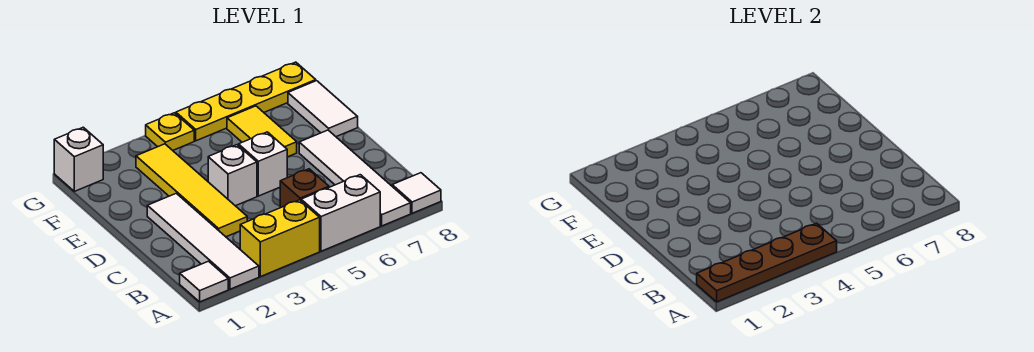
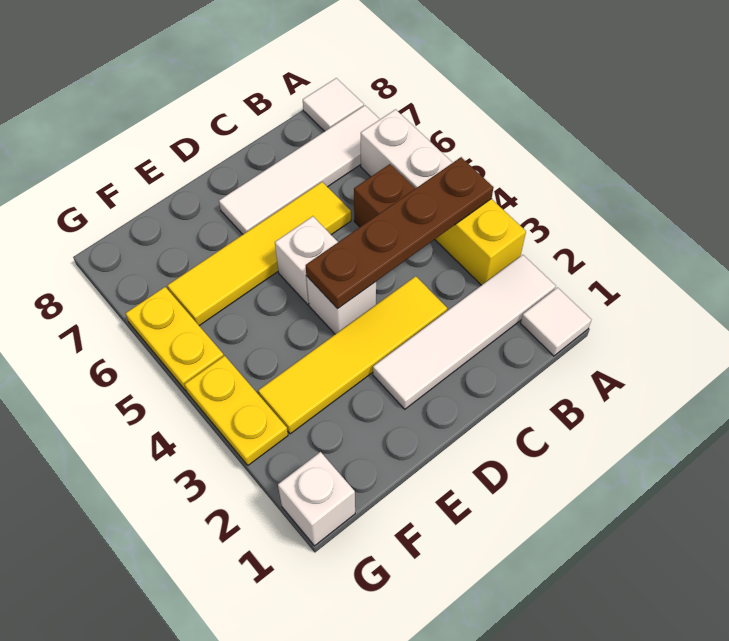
brown 1x4 plate [697,223,837,302] -> brown 1x4 plate turned to [306,157,493,309]
yellow 1x2 tile [227,106,297,157] -> yellow 1x4 tile [167,182,351,326]
white 1x2 tile [288,81,358,137] -> none
yellow 1x1 plate [146,113,194,150] -> yellow 1x2 plate [185,356,288,465]
yellow 1x4 plate [176,62,316,141] -> yellow 1x2 plate [125,287,224,391]

